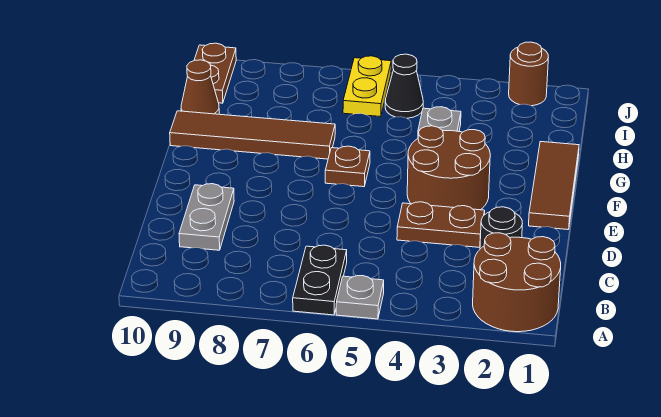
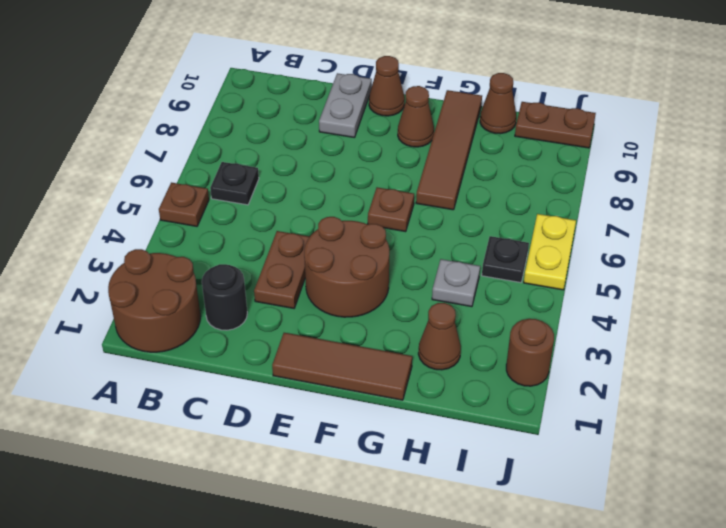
grey 1x1 plate [336,276,384,319] -> brown 1x1 plate [159,183,209,226]
black 1x2 plate [293,245,347,315] -> black 1x1 plate [210,162,259,205]
grey 1x2 plate [179,184,234,250] -> grey 1x2 plate turned to [319,73,372,138]
none -> brown 1x1 cone [369,56,405,116]
none -> brown 1x1 cone [398,86,434,147]
none -> brown 1x1 cone [418,303,461,370]
black 1x1 cone [385,54,423,118] -> black 1x1 plate [482,236,529,283]
yellow 1x2 plate [343,56,391,117] -> yellow 1x2 plate turned to [524,214,576,290]

